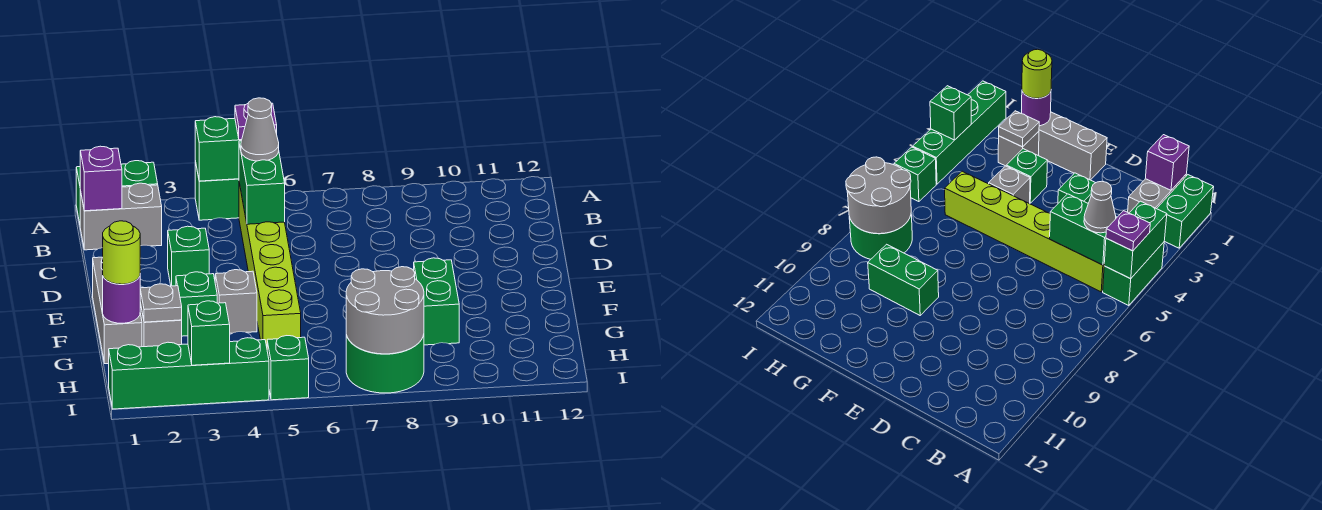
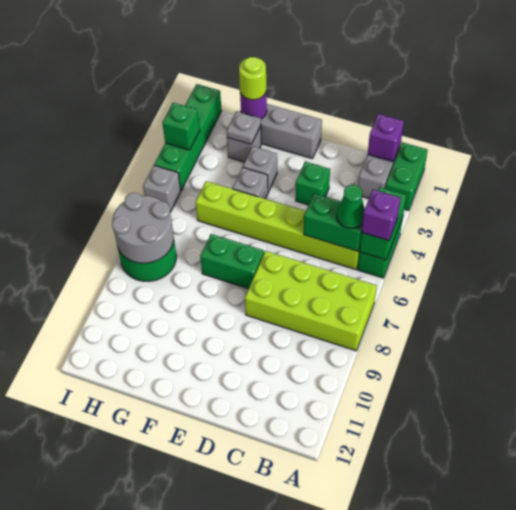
purple 1x1 plate [235,103,277,140] -> purple 1x1 brick [361,190,401,241]
none -> lime 2x4 brick [245,251,377,351]
grey 1x1 cone [241,98,279,161] -> green 1x1 cone [337,185,365,229]
green 1x1 brick [176,272,217,336] -> grey 1x1 brick [243,146,277,192]
green 1x2 brick [414,258,459,345] -> green 1x2 brick moved to [200,234,264,289]
green 1x1 brick [267,336,309,400] -> grey 1x1 brick [143,166,181,212]

